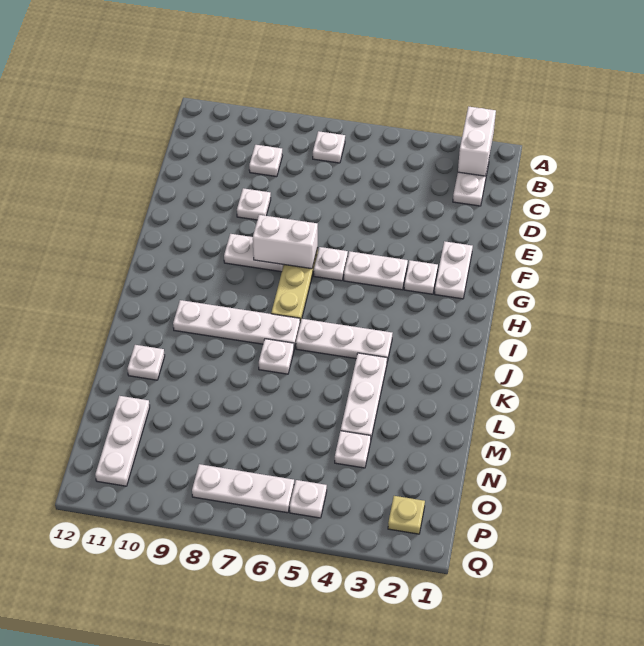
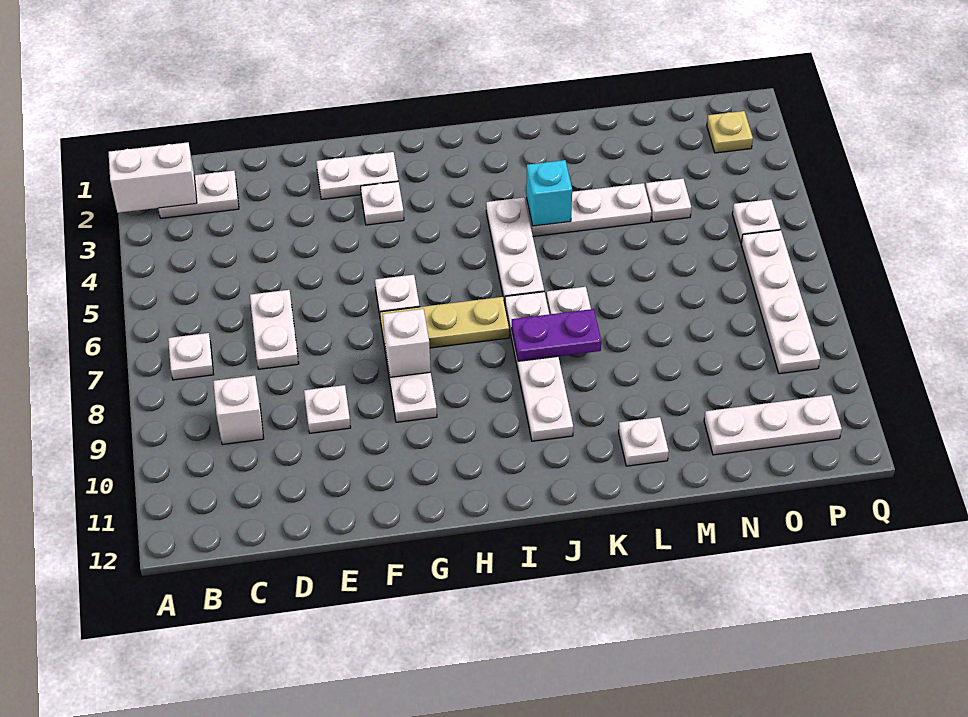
white 1x1 plate [249,145,282,177] -> white 1x1 brick [213,376,264,445]
white 1x2 plate [344,251,408,290] -> white 1x2 plate moved to [250,290,299,369]
white 1x2 brick [253,215,318,269] -> white 1x1 brick [383,309,431,377]
none -> purple 1x2 plate [512,309,601,361]
none -> cyan 1x1 brick [526,160,572,226]
white 1x3 plate [192,464,294,513] -> white 1x4 plate [741,230,820,374]

